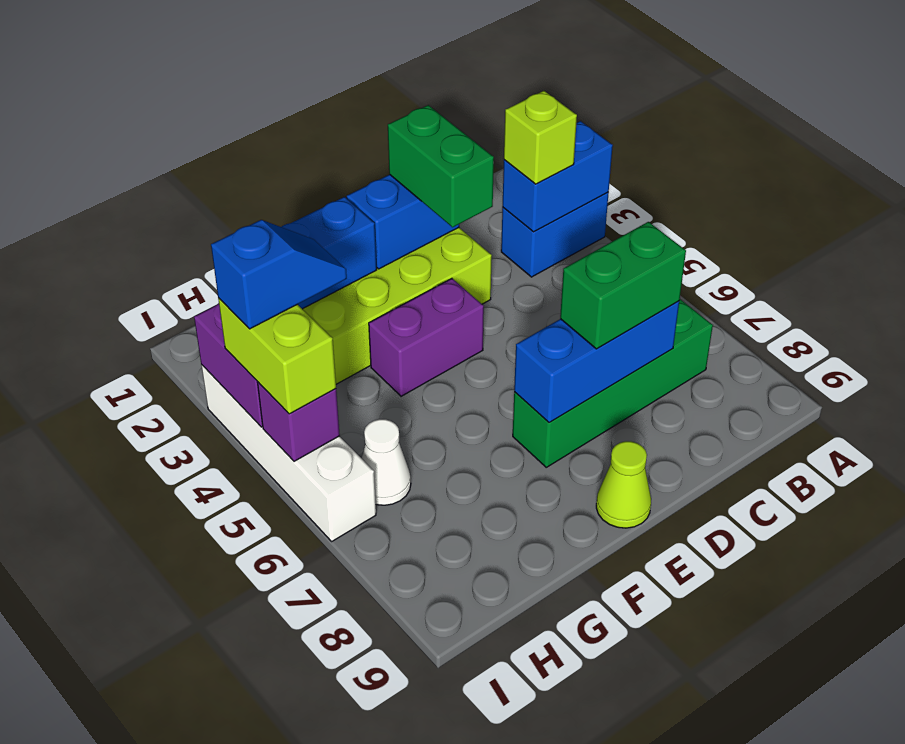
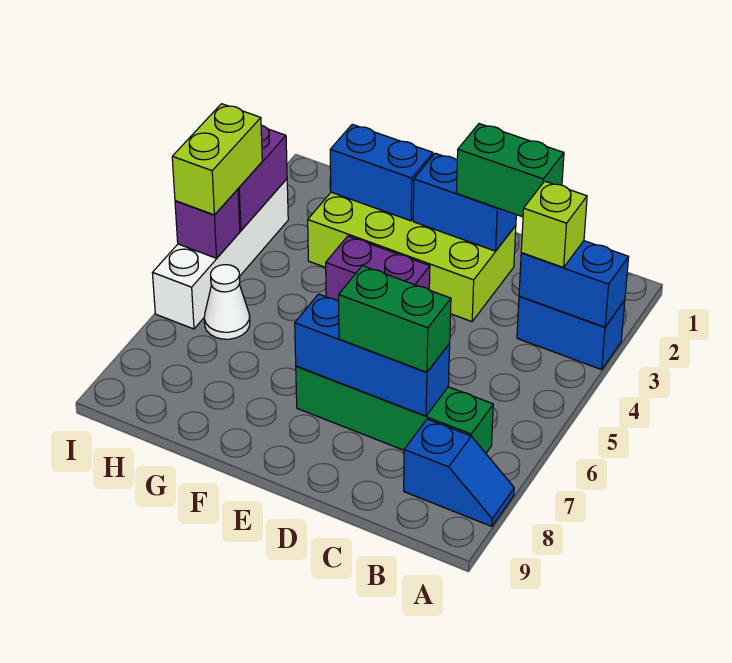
green 1x2 brick [388,105,494,227] -> green 1x2 brick turned to [456,124,564,217]
lime 1x1 cone [596,441,651,528] -> none
blue 1x2 slope [211,220,347,329] -> blue 1x2 slope moved to [404,419,514,526]

